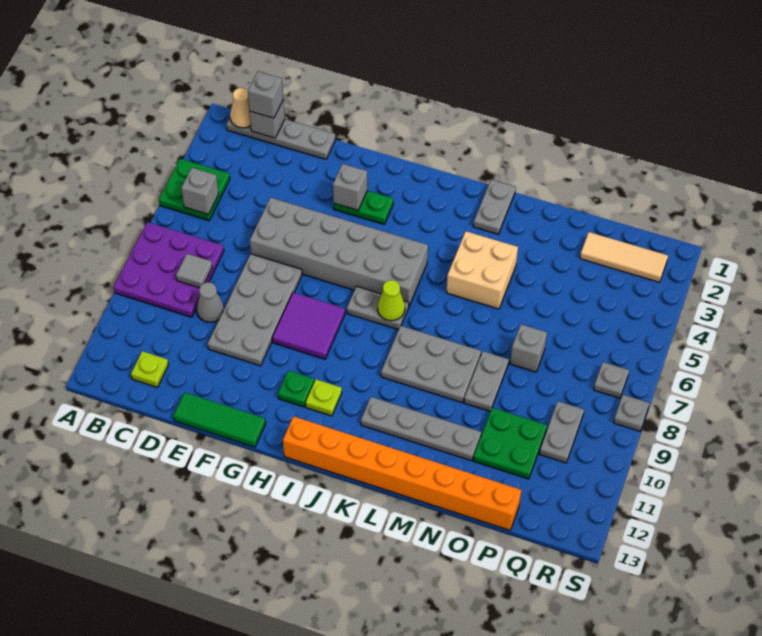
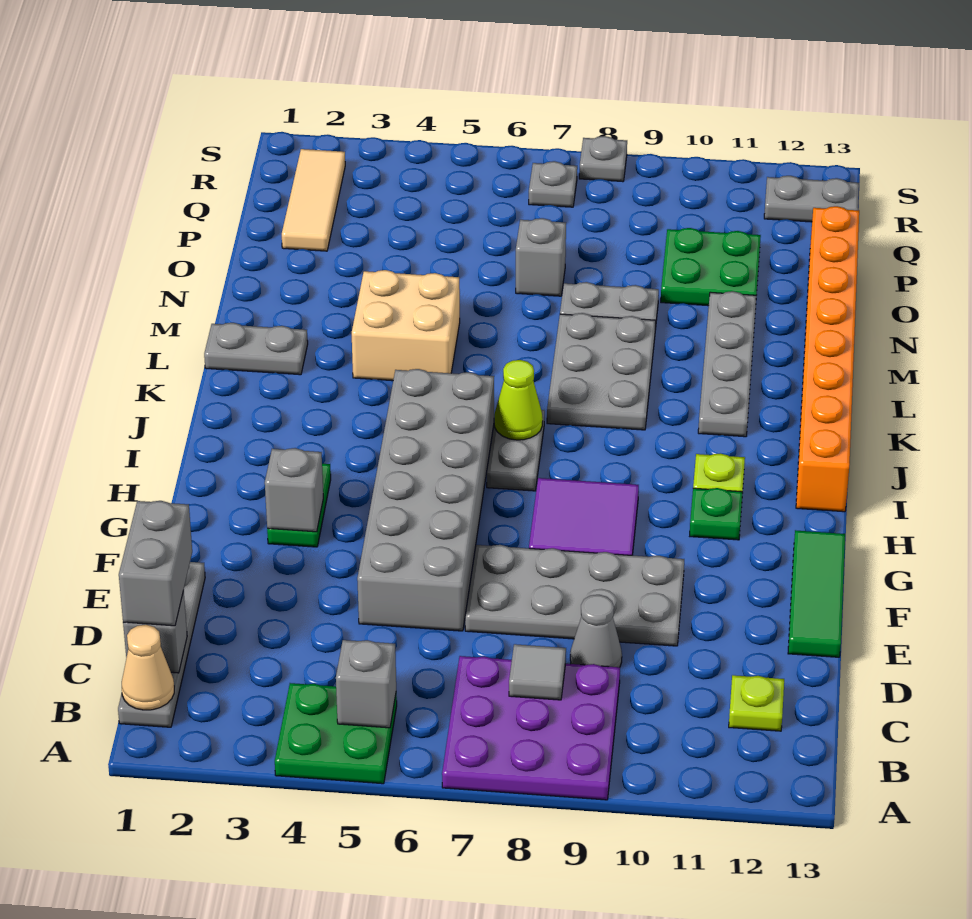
grey 1x1 brick [248,71,283,118] -> grey 1x2 brick [119,501,192,626]
grey 1x2 plate [539,401,584,463] -> grey 1x2 plate moved to [764,176,859,222]

